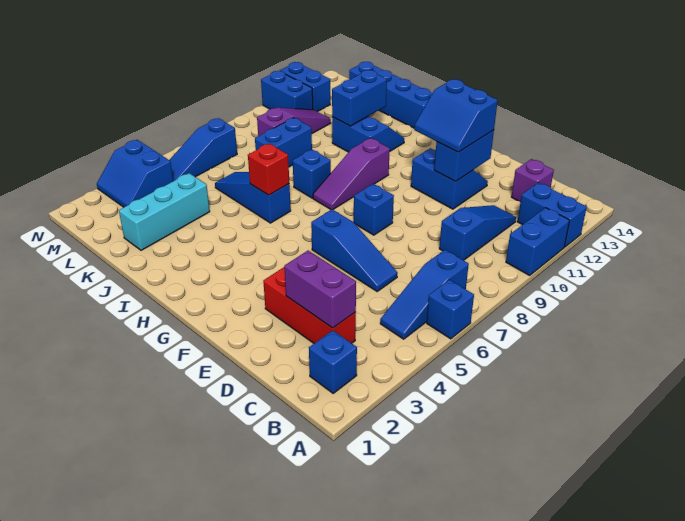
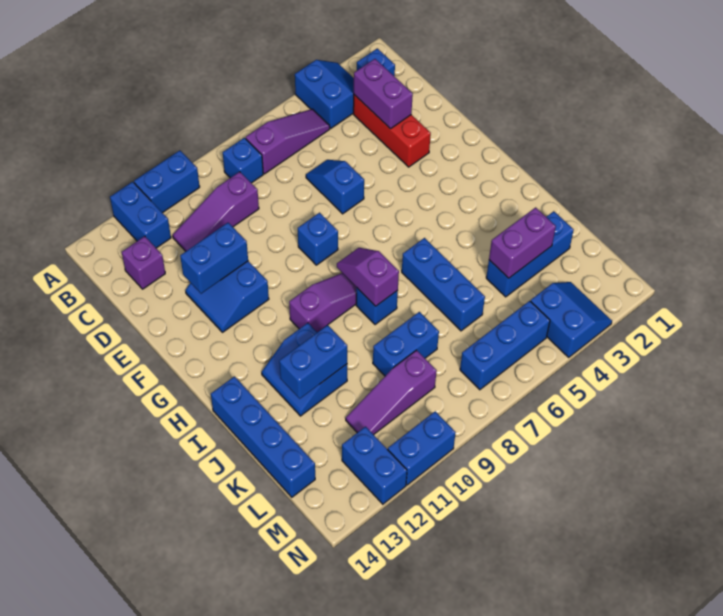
blue 1x1 brick [427,280,474,339] -> blue 1x1 brick moved to [223,138,263,183]
blue 1x3 slope [380,250,469,339] -> purple 1x3 slope [246,109,330,174]
blue 1x3 slope [439,205,516,260] -> purple 1x3 slope [173,172,259,251]
blue 1x3 slope [311,209,397,291] -> blue 1x2 slope [306,160,364,214]
blue 2x2 slope [414,79,498,152] -> blue 2x2 slope moved to [295,60,354,128]
none -> purple 1x2 slope [337,248,399,306]
blue 1x3 slope [215,172,291,223] -> blue 1x3 brick [402,238,485,331]
red 1x1 brick [248,144,289,195] -> none
cyan 1x3 brick [119,173,210,250] -> blue 1x3 brick [486,211,574,297]
none -> purple 1x2 brick [489,207,556,278]
blue 1x3 slope [170,118,237,181] -> blue 1x3 brick [460,301,550,390]
blue 1x2 brick [261,71,313,110] -> blue 1x2 brick turned to [388,411,456,485]

